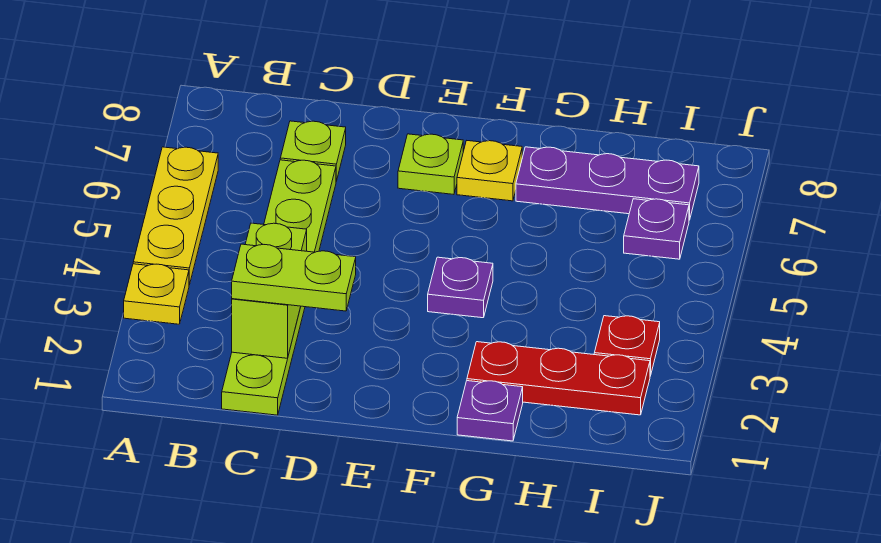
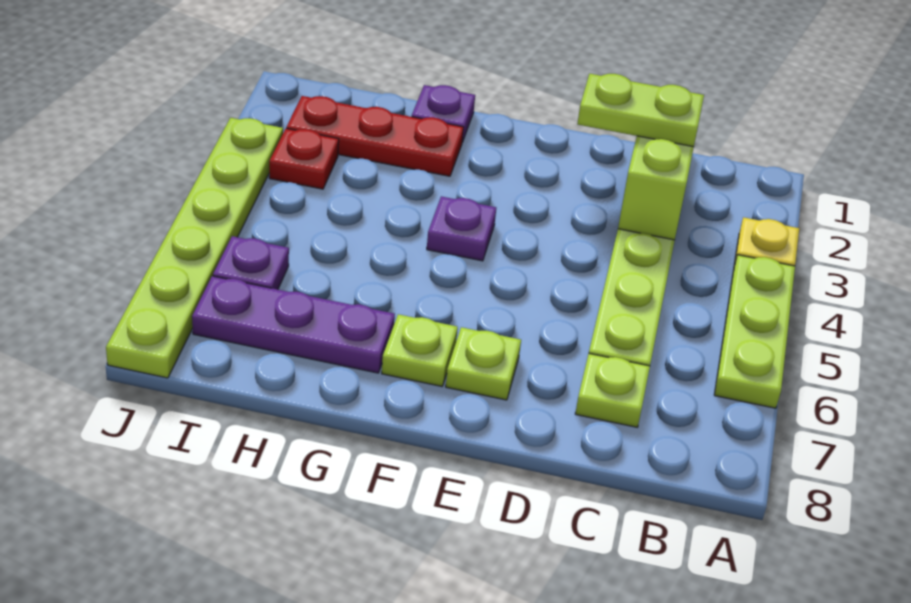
yellow 1x3 plate [133,147,218,285] -> lime 1x3 plate [714,255,795,408]
yellow 1x1 plate [457,141,522,201] -> lime 1x1 plate [382,314,458,386]
none -> lime 1x6 plate [106,118,283,378]

